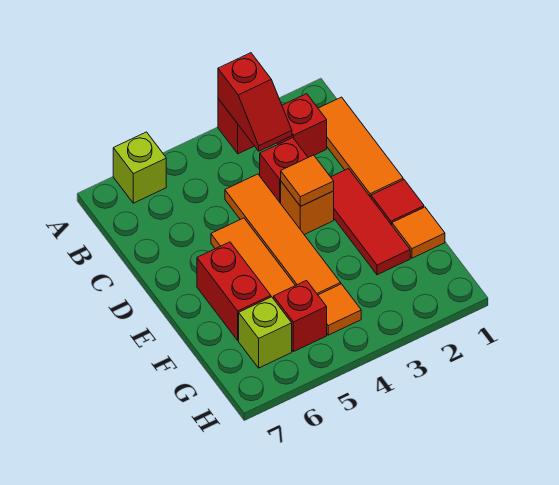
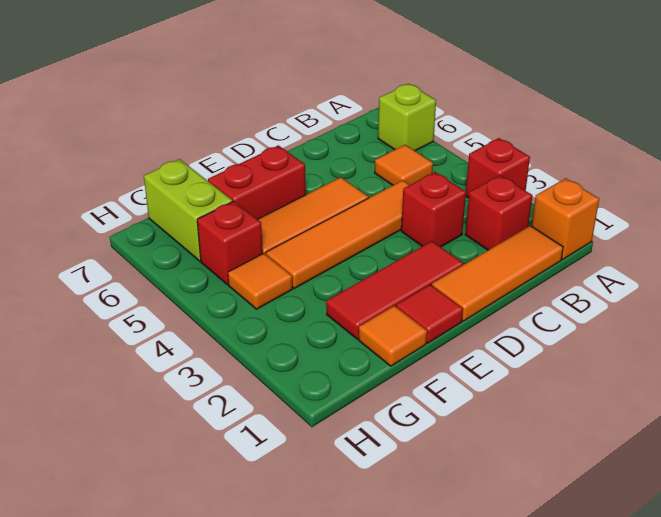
red 1x2 slope [218,53,292,151] -> none
orange 1x1 brick [281,182,334,235] -> orange 1x1 brick moved to [532,178,599,259]
orange 1x1 tile [281,155,334,206] -> orange 1x1 tile moved to [375,145,433,185]
lime 1x1 brick [239,297,292,368] -> lime 1x2 brick [144,159,233,261]

